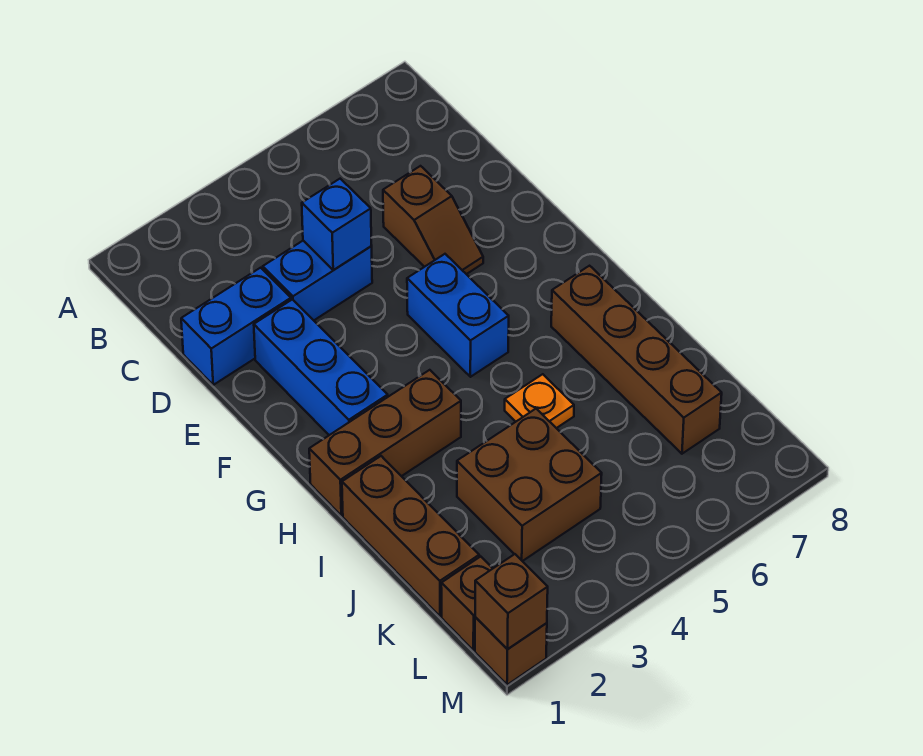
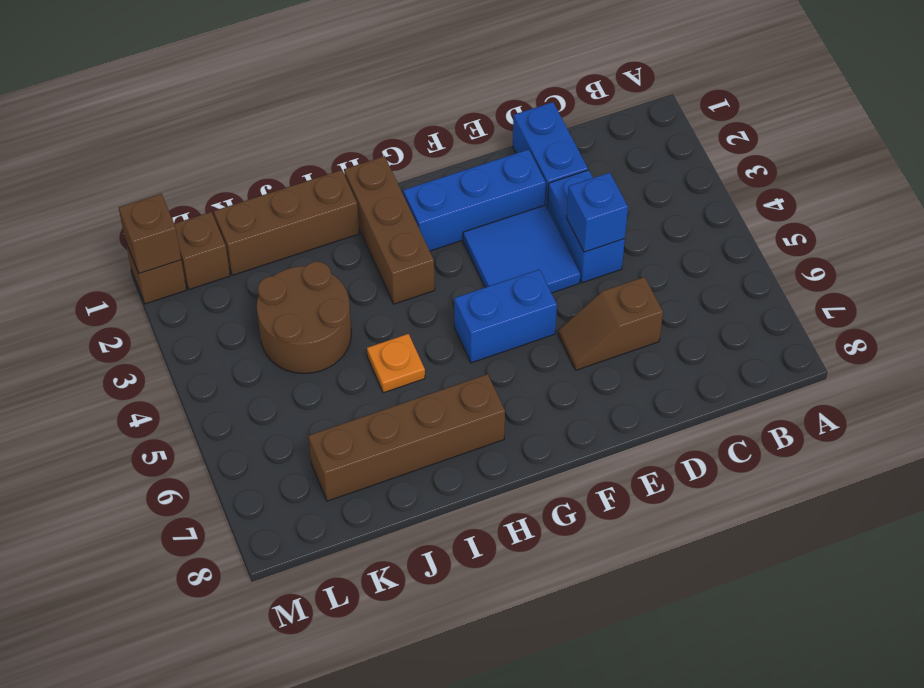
none -> blue 2x2 tile [463,205,580,293]
brown 2x2 brick [457,409,602,561] -> brown 2x2 round brick [257,262,351,373]

